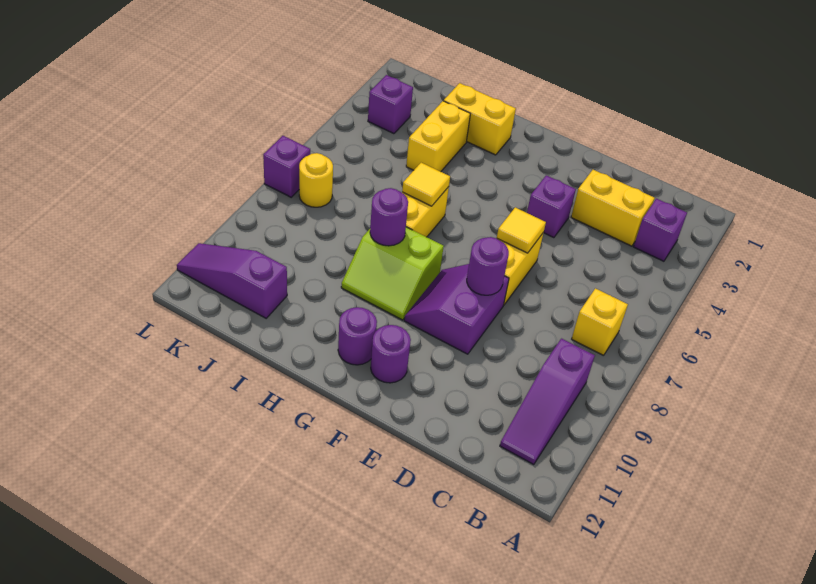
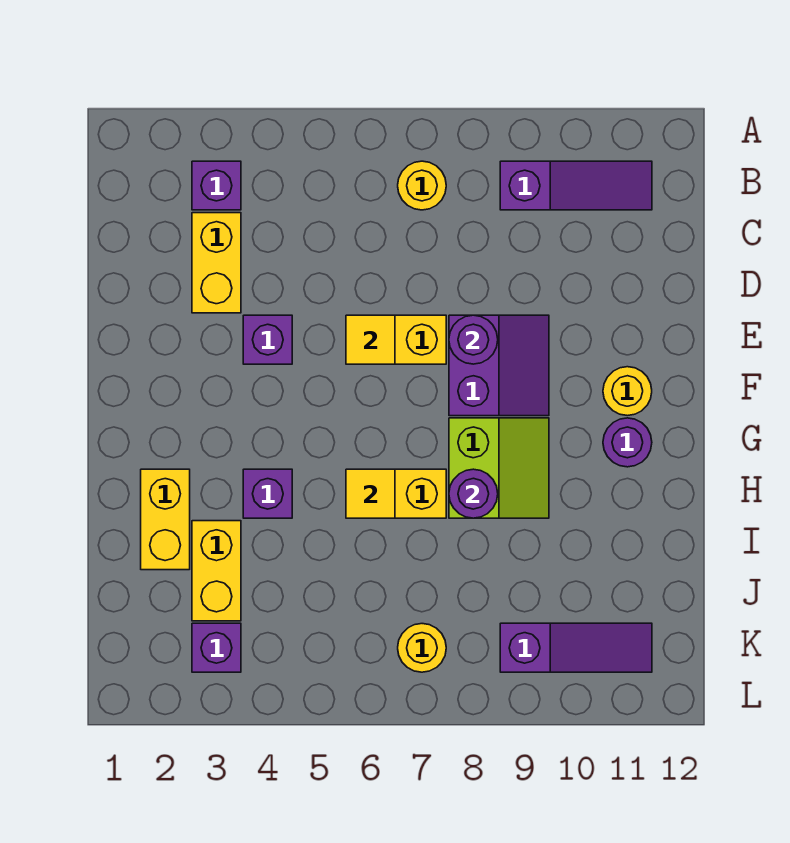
yellow 1x1 brick [572,288,628,356] -> yellow 1x1 round brick [398,161,446,210]
purple 2x2 slope [404,264,509,354] -> purple 2x2 slope turned to [449,315,549,416]
purple 1x1 round brick [371,325,411,383] -> yellow 1x1 round brick [603,367,652,416]
yellow 1x2 brick [406,101,470,172] -> yellow 1x2 brick turned to [192,521,241,621]
purple 1x3 slope [177,243,287,318] -> purple 1x3 slope turned to [500,623,652,672]
purple 1x1 brick [263,136,310,197] -> purple 1x1 brick moved to [243,469,292,518]

